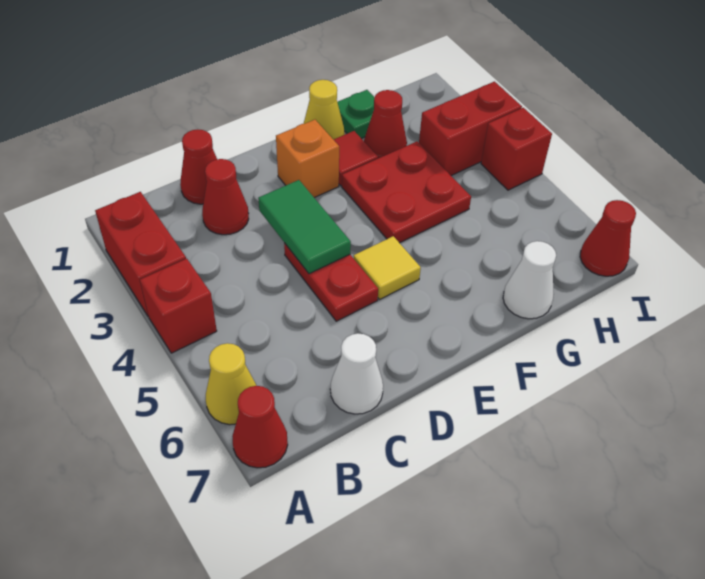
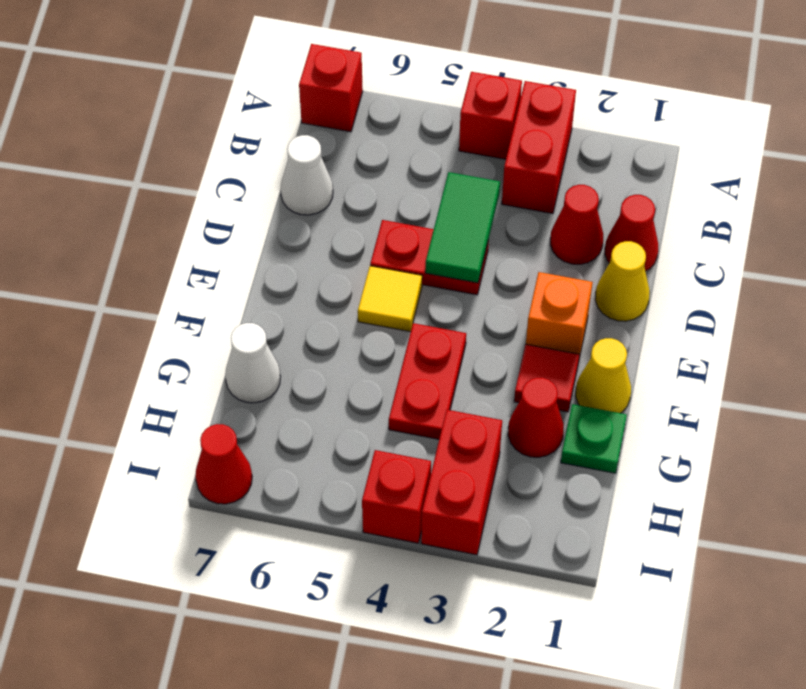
red 1x2 brick [95,192,186,316] -> red 1x2 brick turned to [502,81,576,214]
yellow 1x1 cone [206,343,256,425] -> yellow 1x1 cone moved to [595,241,650,321]
red 1x1 cone [232,386,288,468] -> red 1x1 brick [299,44,363,132]
green 1x2 tile [258,180,351,274] -> green 1x2 tile turned to [425,172,500,283]
red 2x2 plate [342,141,471,243] -> red 1x2 plate [389,323,466,439]

